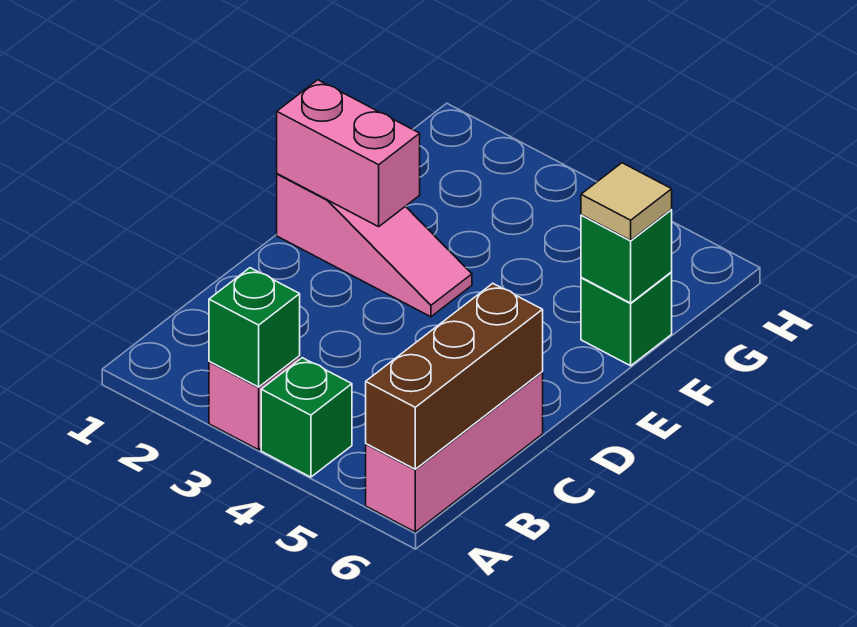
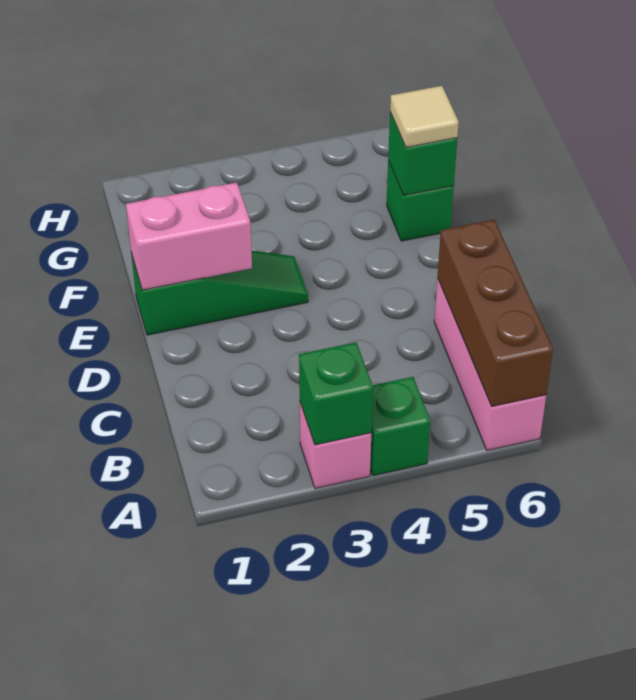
pink 1x3 slope [277,174,472,317] -> green 1x3 slope [131,250,308,335]

